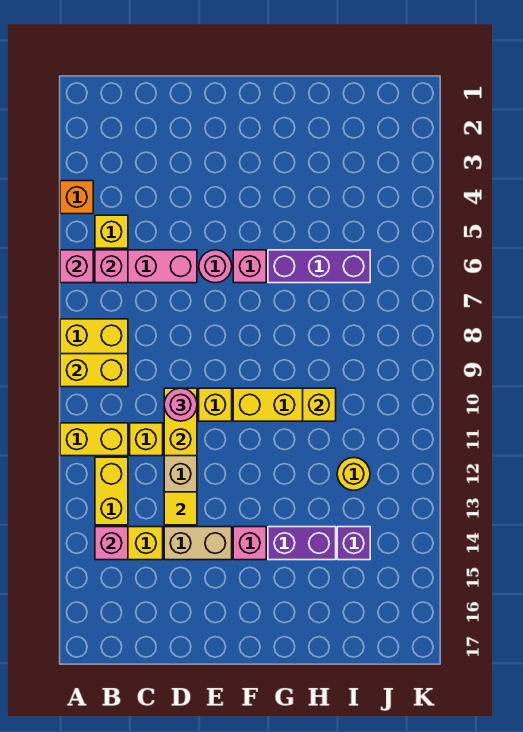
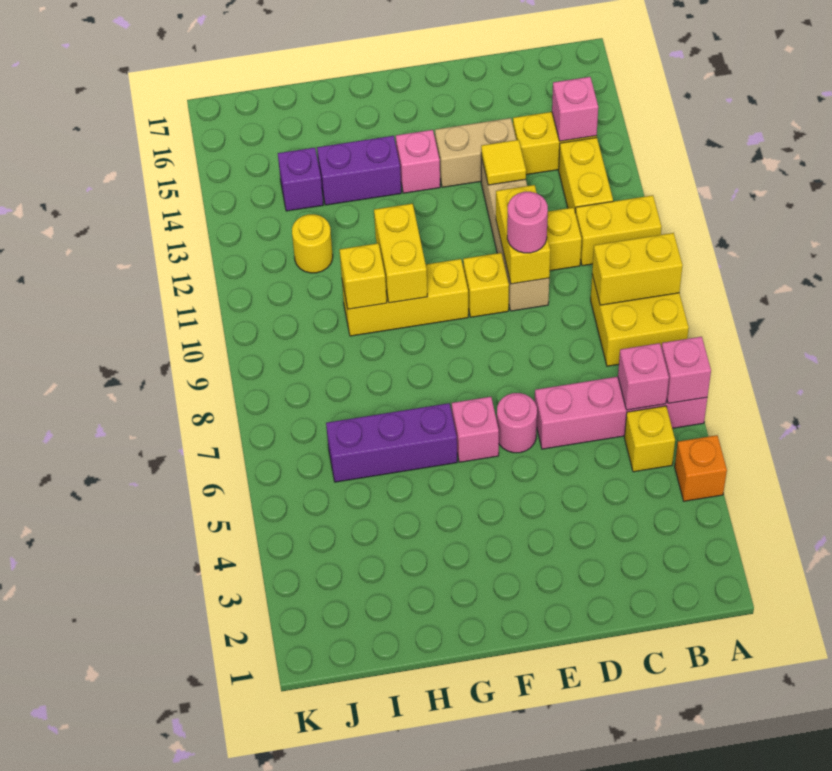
none -> yellow 1x2 brick [374,204,427,303]

